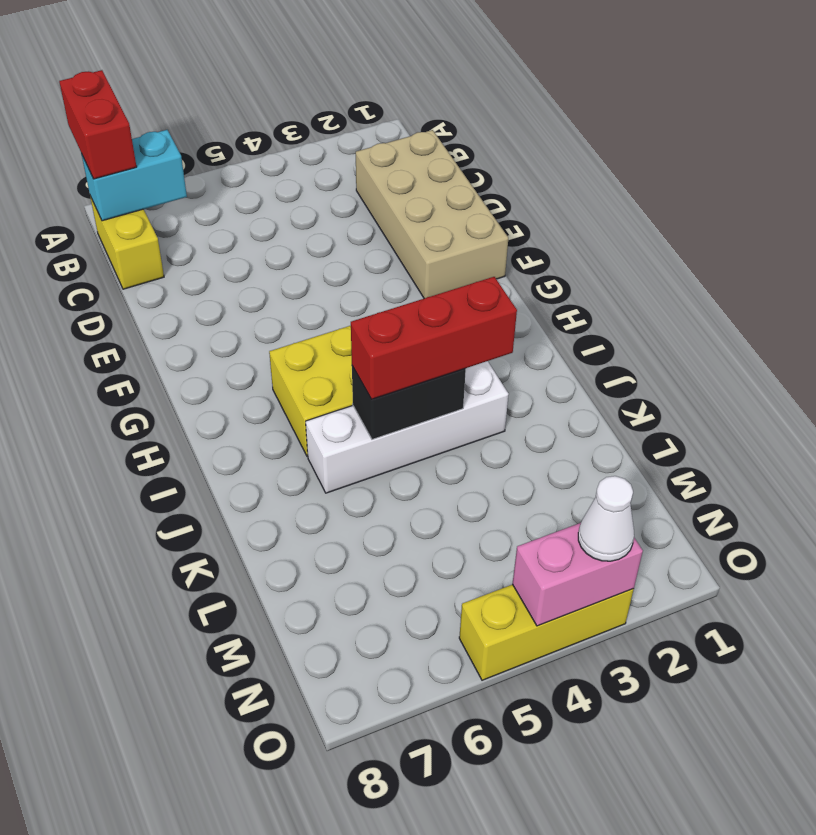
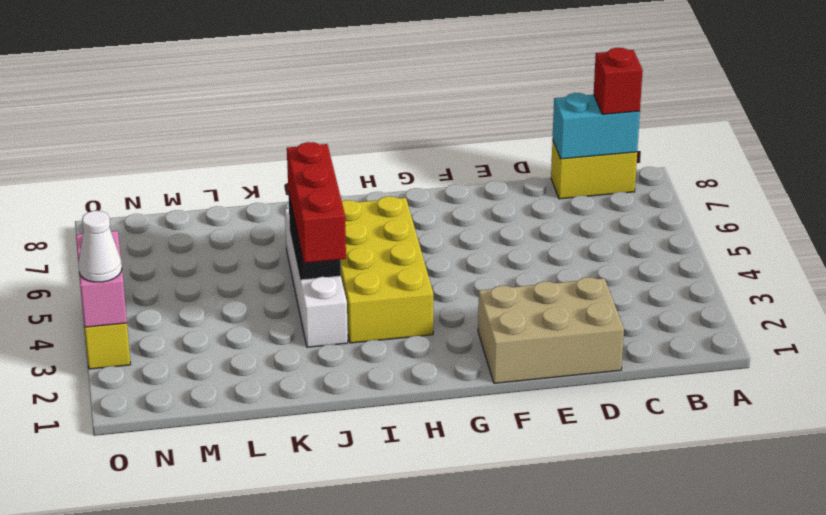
red 1x2 brick [59,70,137,179] -> red 1x1 brick [594,48,643,114]
cyan 1x2 brick [82,130,187,221] -> cyan 1x2 brick turned to [553,93,640,159]
tan 2x4 brick [356,130,508,298] -> tan 2x3 brick [478,277,624,383]

